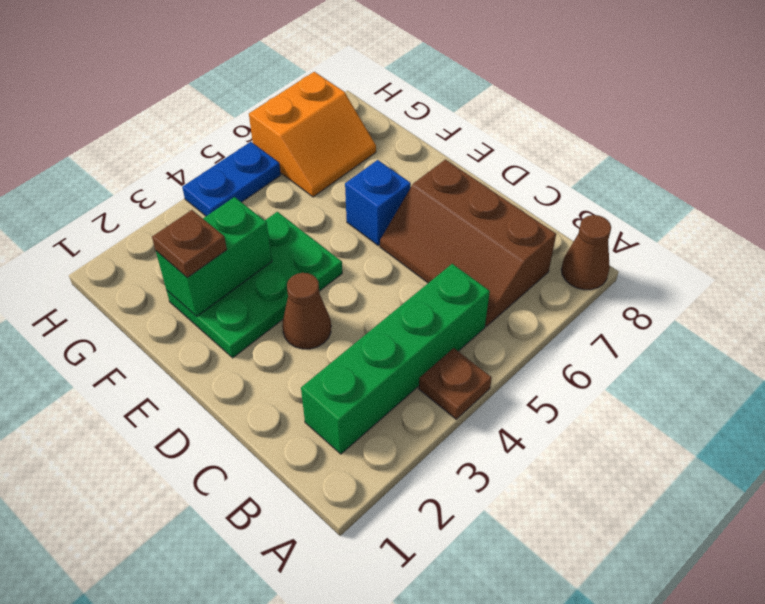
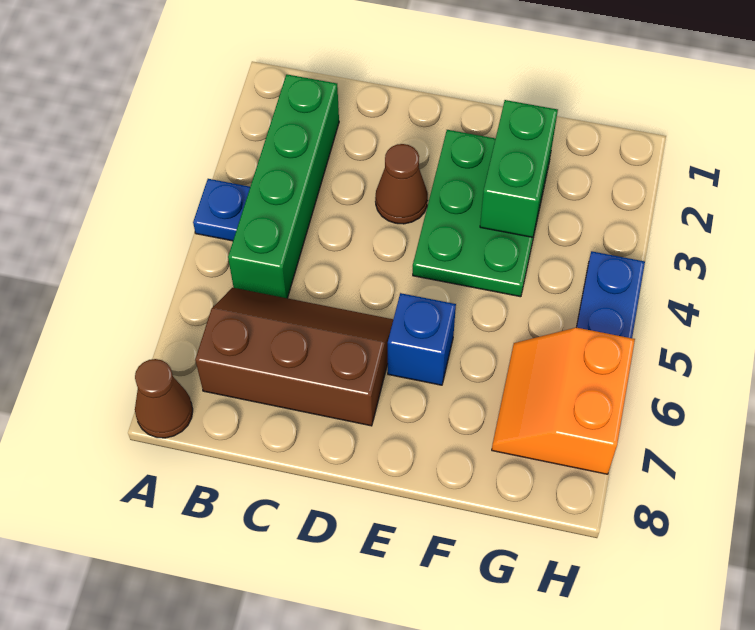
brown 1x1 plate [419,348,492,419] -> blue 1x1 plate [193,179,250,241]
brown 1x1 plate [152,210,227,277] -> none

